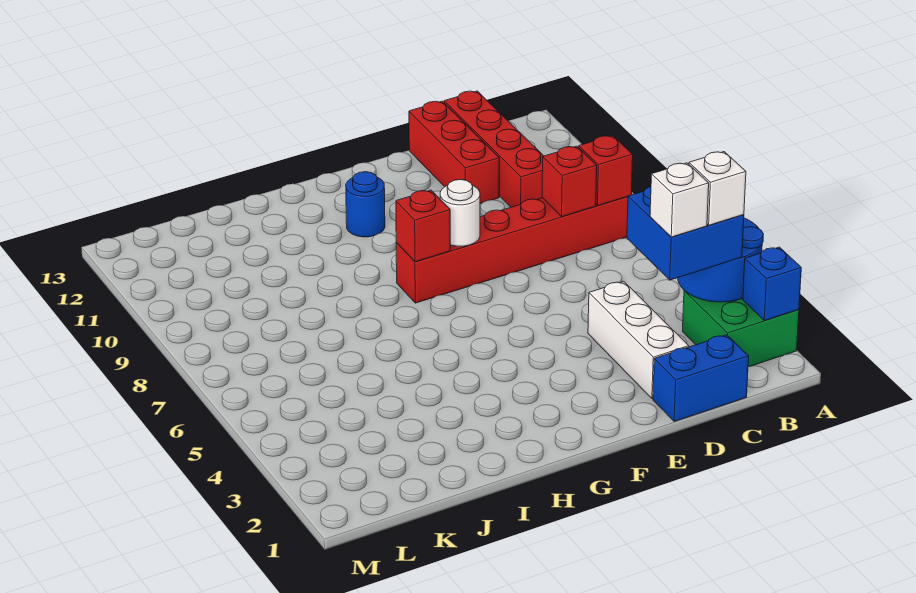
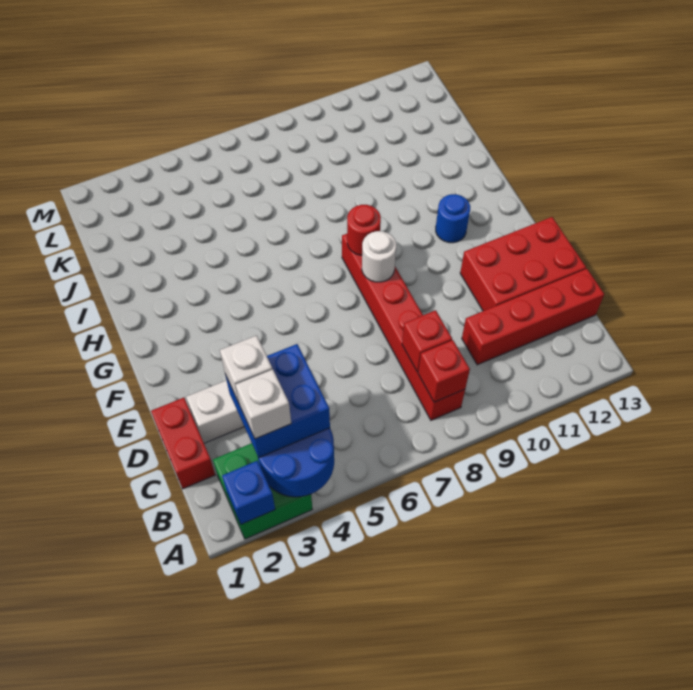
blue 1x2 brick [653,335,749,421] -> red 1x2 brick [151,398,215,489]
red 1x3 brick [409,101,499,204] -> red 2x3 brick [460,217,586,311]
red 1x1 brick [396,190,450,262] -> red 1x1 round brick [347,205,381,255]

